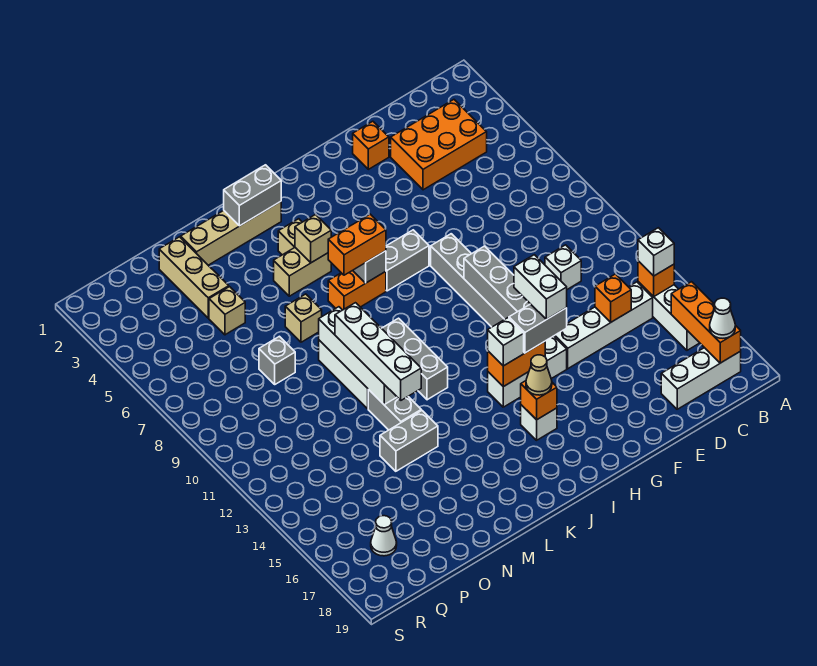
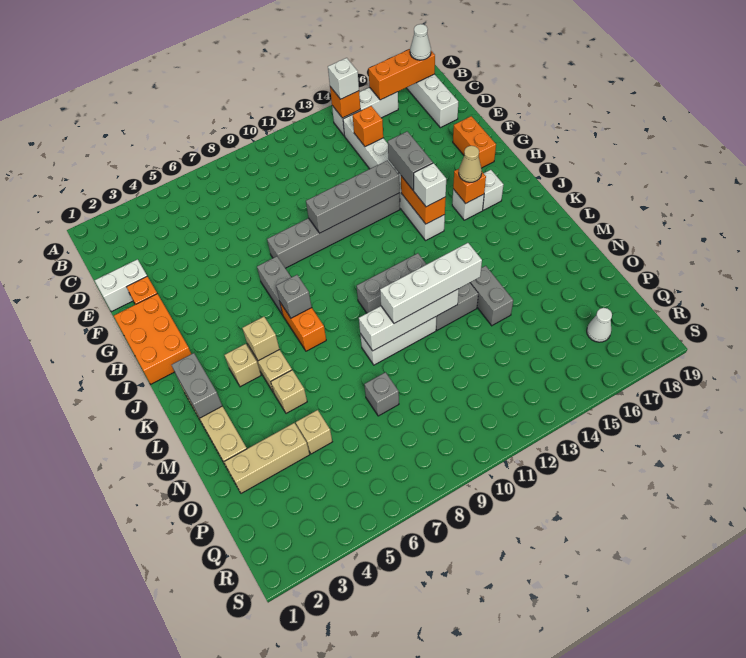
orange 2x3 brick [391,100,487,190] -> orange 2x3 brick moved to [114,294,191,384]
white 1x1 brick [545,245,581,289] -> white 1x1 brick moved to [483,170,503,210]
white 1x2 brick [514,255,567,320] -> white 1x2 brick moved to [95,259,147,312]
orange 1x2 brick [328,214,386,275] -> orange 1x2 brick moved to [453,116,496,168]
tan 1x1 brick [285,294,322,342] -> tan 1x1 brick moved to [271,370,307,413]

